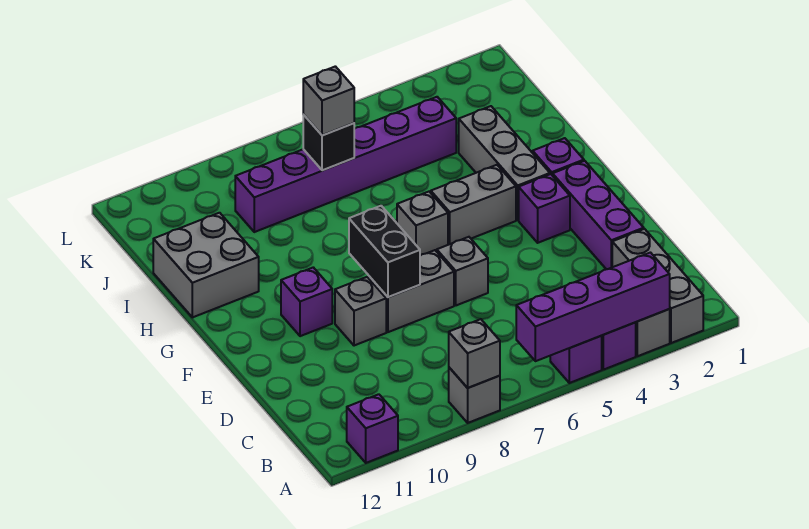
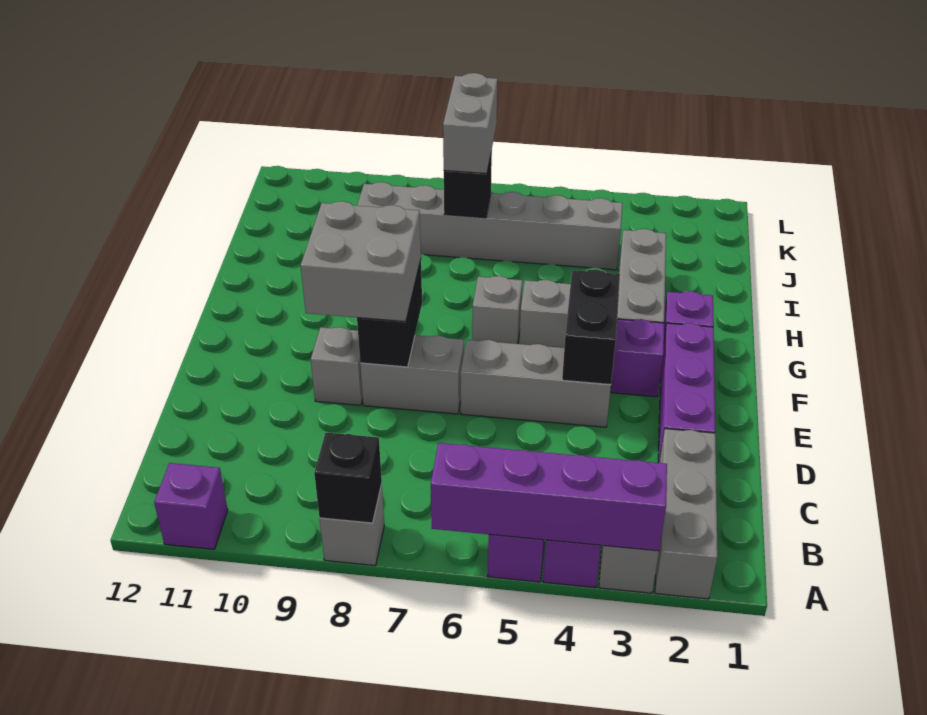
grey 1x1 brick [449,319,500,388] -> black 1x1 brick [314,433,382,523]
none -> black 1x2 brick [562,269,620,385]
grey 1x1 brick [437,237,488,305] -> grey 1x3 brick [460,340,611,427]
purple 1x1 brick [281,267,332,336] -> none
grey 2x2 brick [153,213,259,317] -> grey 2x2 brick moved to [301,201,421,322]
purple 1x6 brick [235,97,456,232] -> grey 1x6 brick [357,182,622,270]
grey 1x1 brick [303,66,354,135] -> grey 1x2 brick [443,73,497,174]

